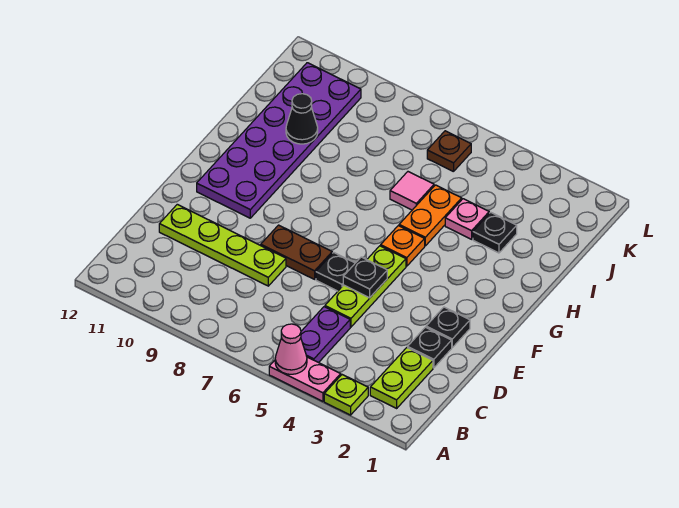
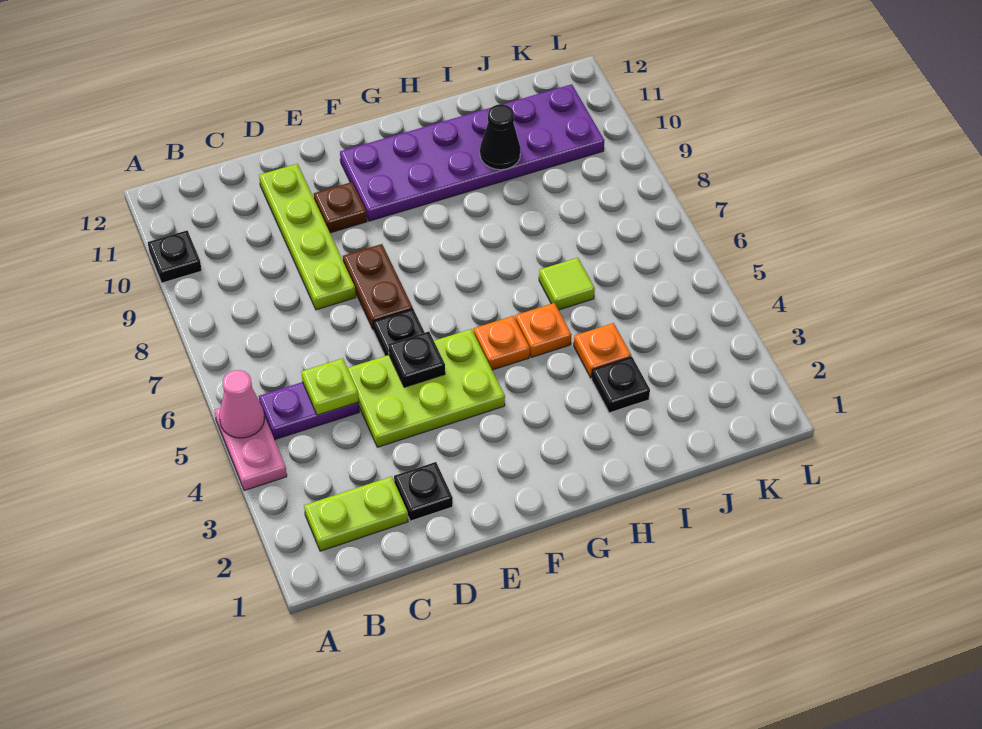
lime 1x1 plate [324,375,368,415] -> lime 1x1 plate moved to [302,358,359,415]
lime 1x3 plate [325,246,406,327] -> lime 2x3 plate [348,329,505,447]
black 1x1 plate [426,307,470,347] -> black 1x1 plate moved to [148,231,202,283]
orange 1x2 plate [399,185,462,246] -> orange 1x1 plate [515,303,571,357]
pink 1x1 plate [445,199,489,239] -> orange 1x1 plate [574,323,631,378]
pink 1x1 tile [390,172,434,210] -> lime 1x1 tile [539,258,595,310]
brown 1x1 plate [427,131,471,172] -> brown 1x1 plate moved to [314,182,367,233]

